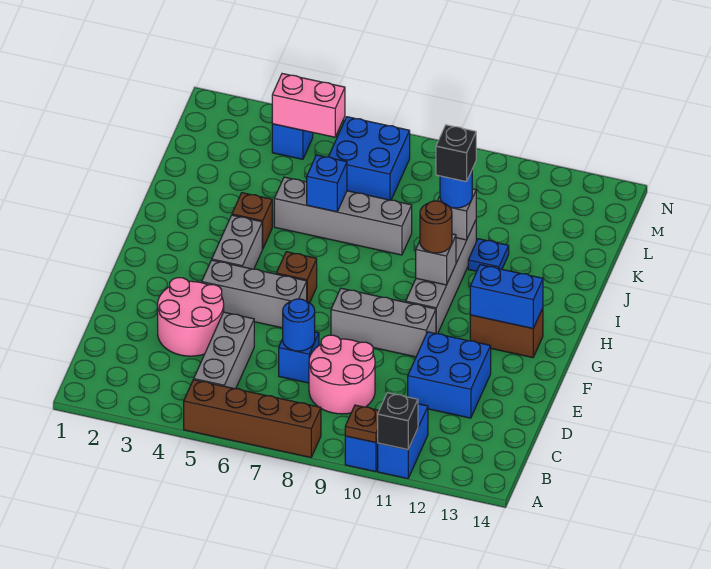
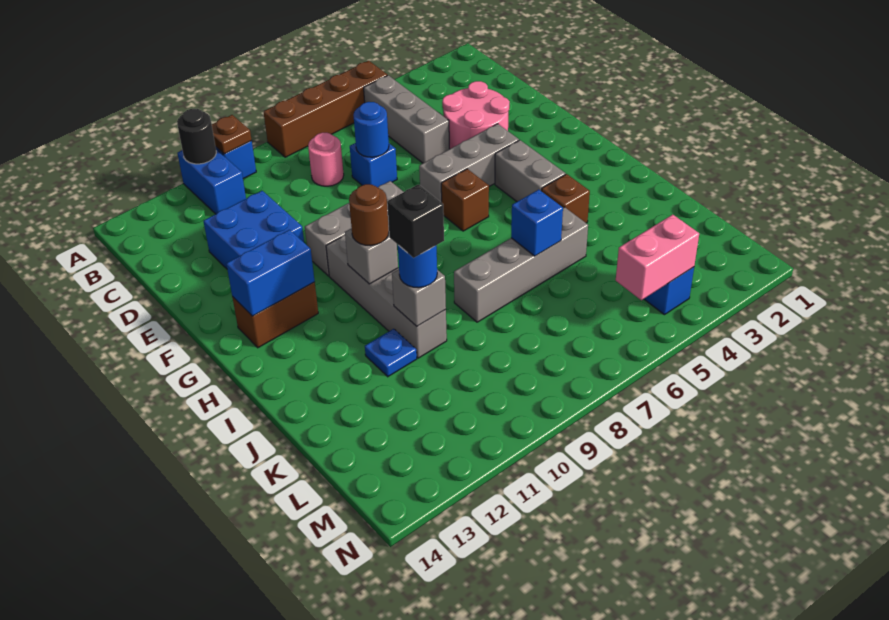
black 1x1 brick [378,393,418,449] -> black 1x1 round brick [177,109,216,164]
pink 2x2 round brick [309,335,375,414] -> pink 1x1 round brick [308,133,344,186]
blue 2x2 brick [329,117,410,200] -> none

